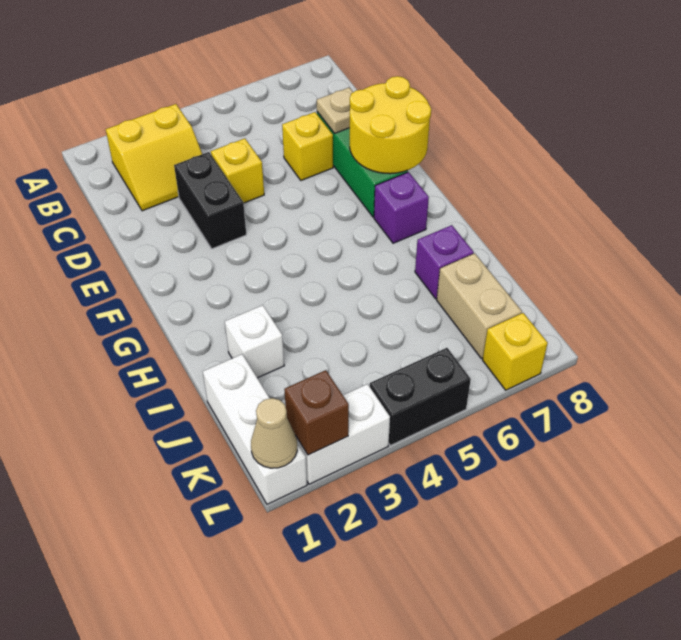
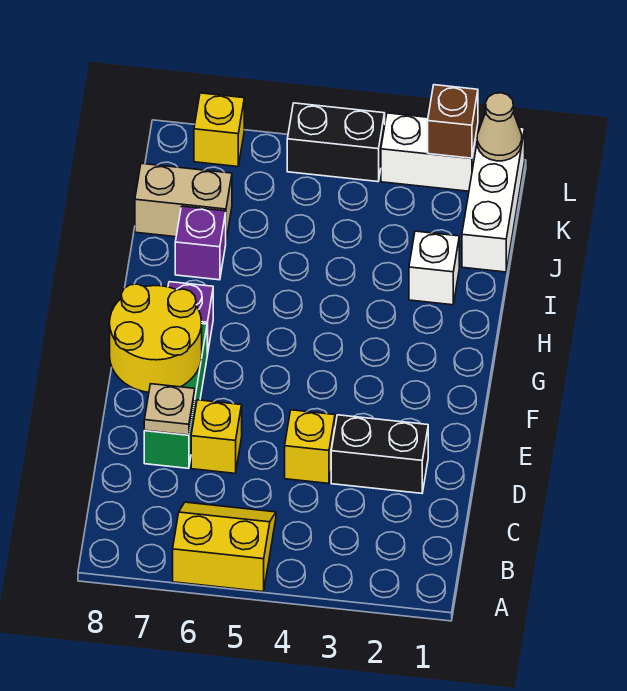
yellow 2x2 slope [106,104,202,211] -> yellow 2x2 slope moved to [173,502,276,592]
black 1x2 brick [174,152,246,249] -> black 1x2 brick turned to [331,415,428,493]
tan 1x2 brick [437,253,522,359] -> tan 1x2 brick turned to [135,163,232,240]

